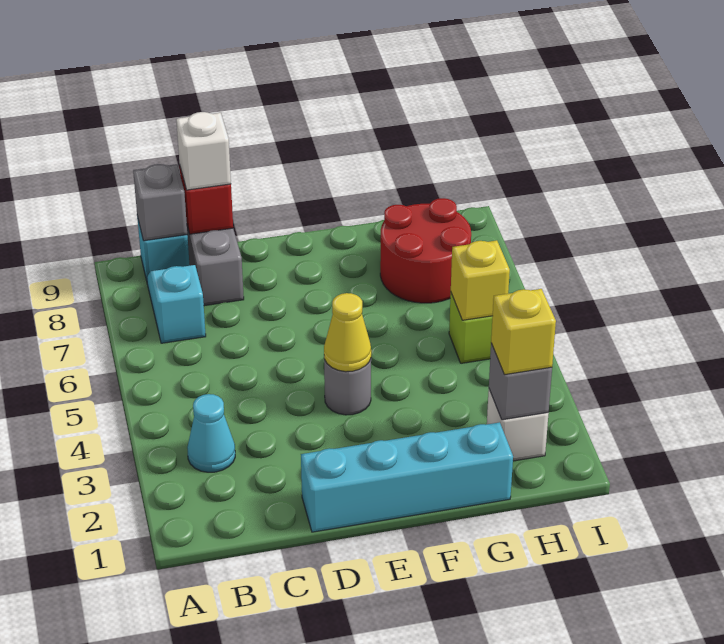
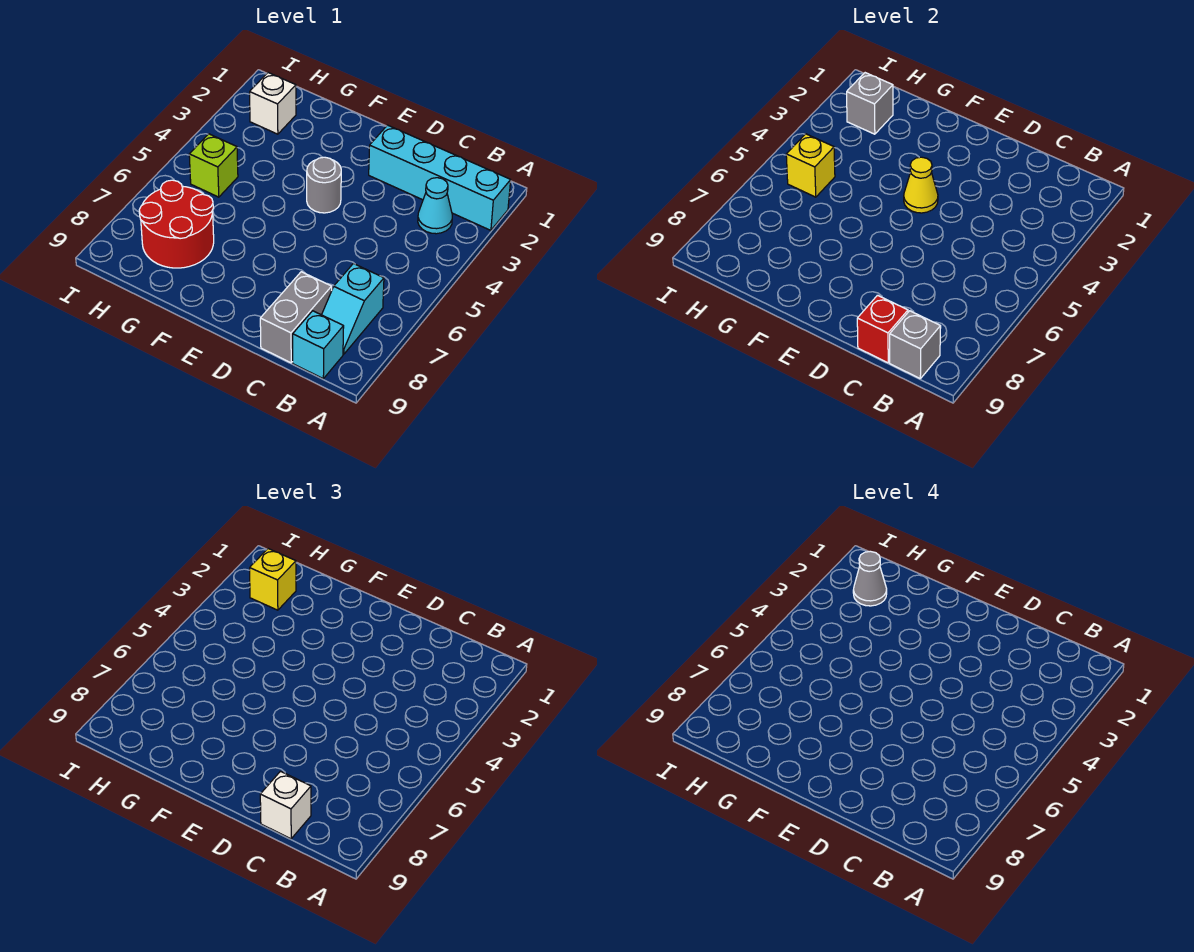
cyan 1x4 brick [301,422,513,532] -> cyan 1x4 brick moved to [369,125,511,230]
none -> grey 1x1 cone [853,551,887,606]

